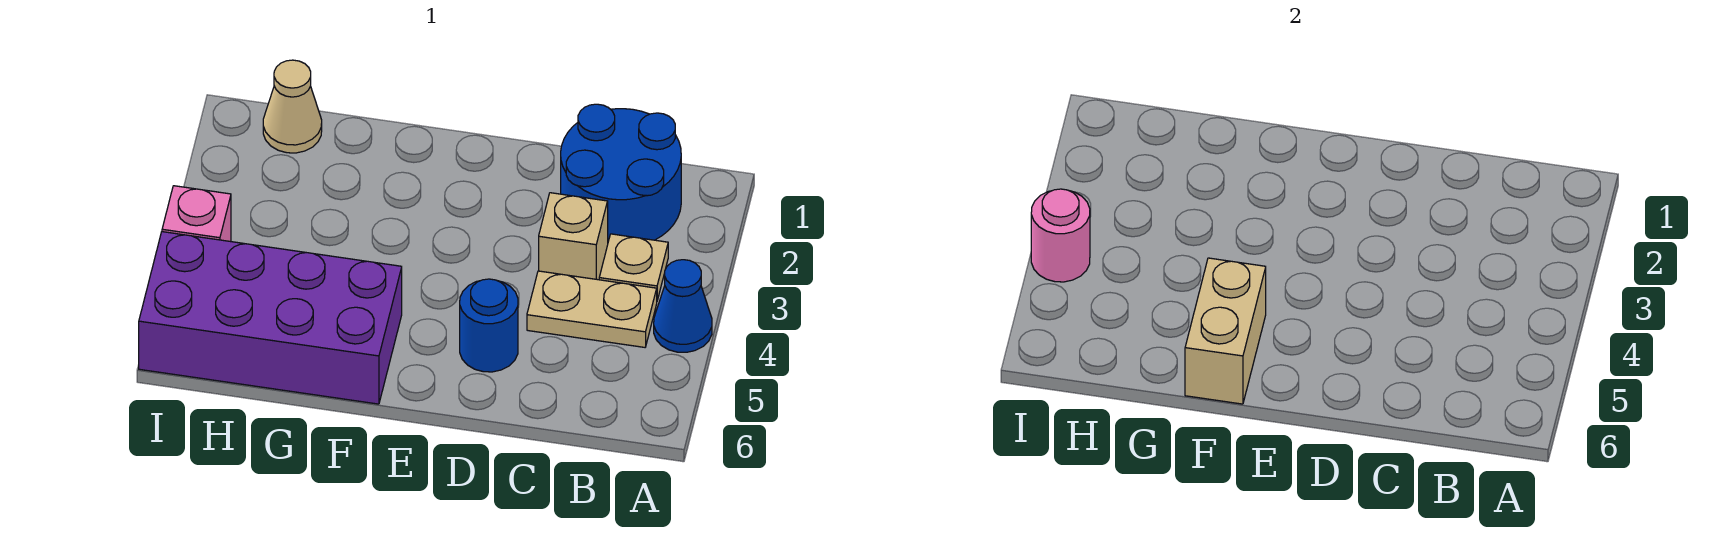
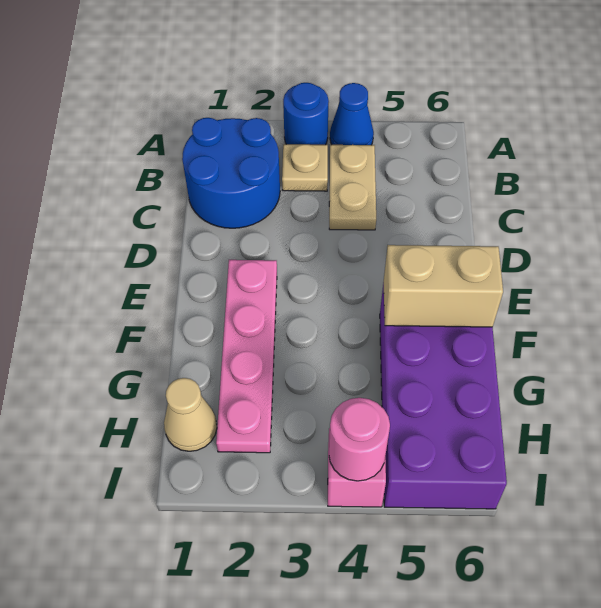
tan 1x1 brick [539,193,608,280] -> none
blue 1x1 round brick [460,279,518,372] -> blue 1x1 round brick moved to [283,83,329,145]
none -> pink 1x4 plate [216,260,277,453]

